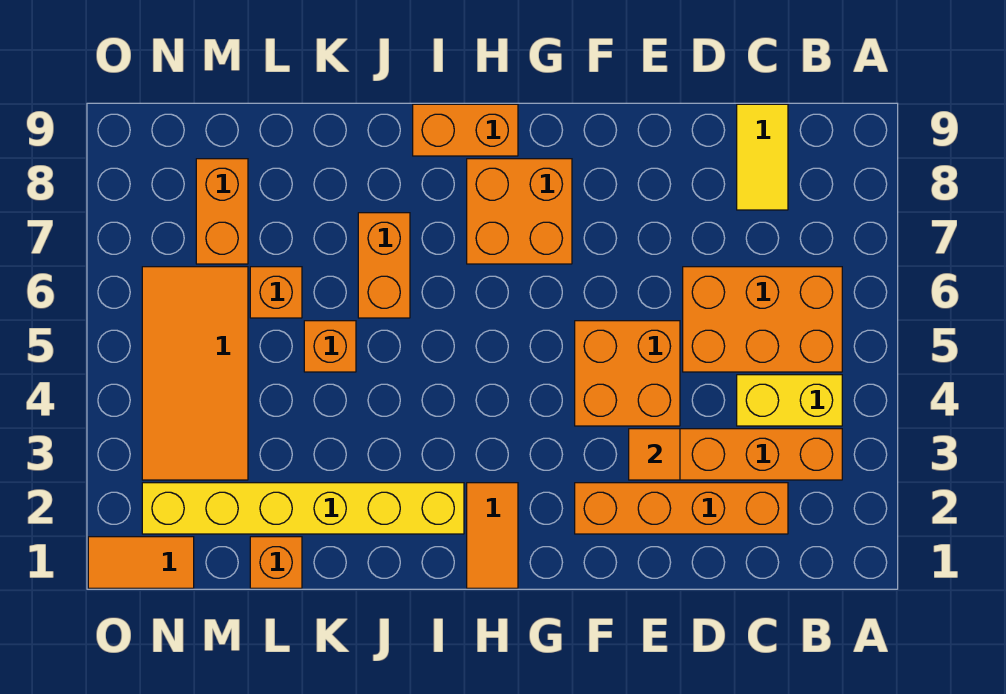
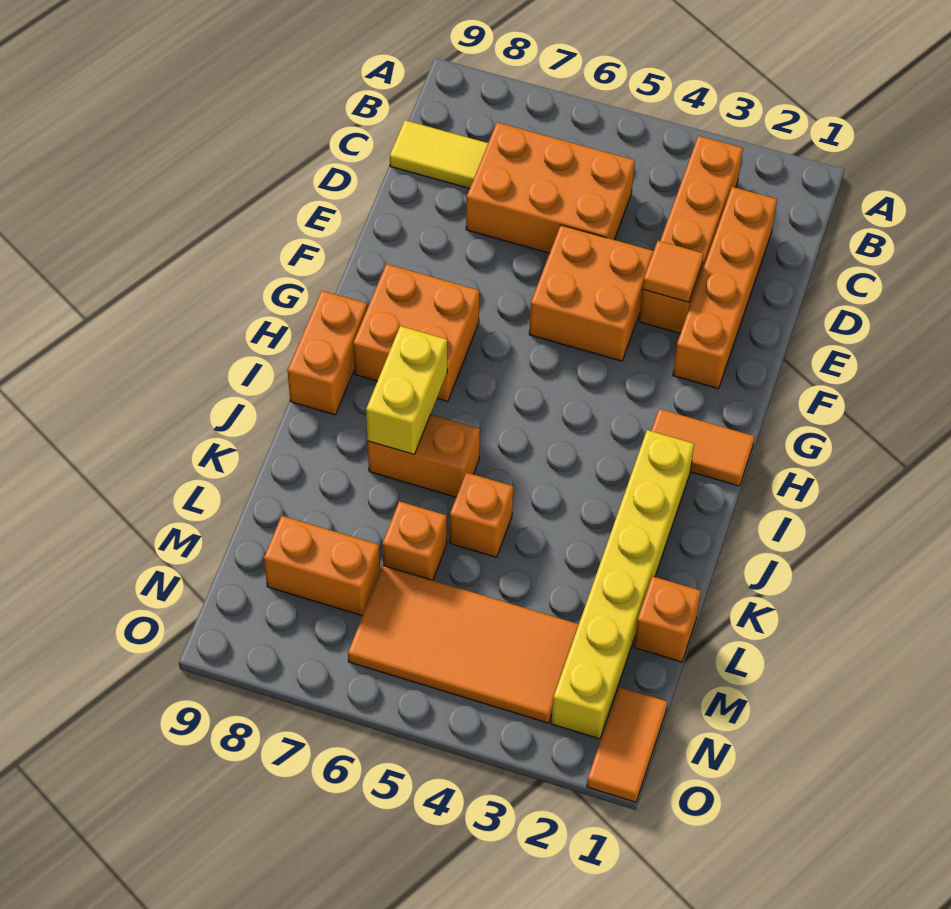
yellow 1x2 brick [737,375,842,426] -> yellow 1x2 brick moved to [366,326,447,455]
orange 2x3 brick [683,267,842,372] -> orange 2x3 brick turned to [466,122,635,253]

